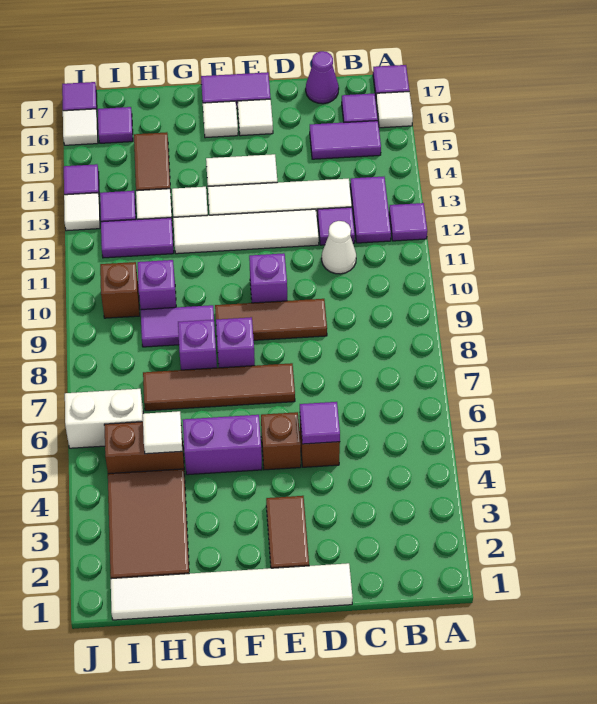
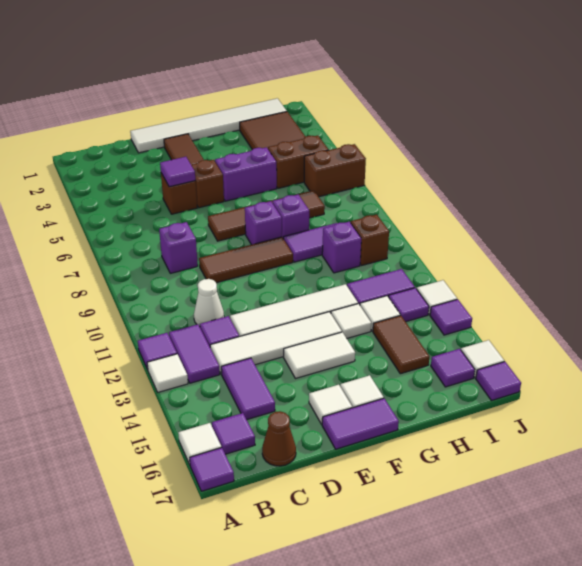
purple 1x2 tile [310,121,381,159] -> purple 1x2 tile turned to [221,358,275,420]
purple 1x1 cone [306,51,339,104] -> brown 1x1 cone [262,411,296,466]
purple 1x1 brick [249,253,287,303] -> purple 1x1 brick moved to [159,222,198,273]
white 1x1 tile [143,411,182,454] -> white 1x1 tile moved to [147,354,188,392]
white 1x2 brick [65,389,143,448] -> brown 1x2 brick [304,144,366,197]

